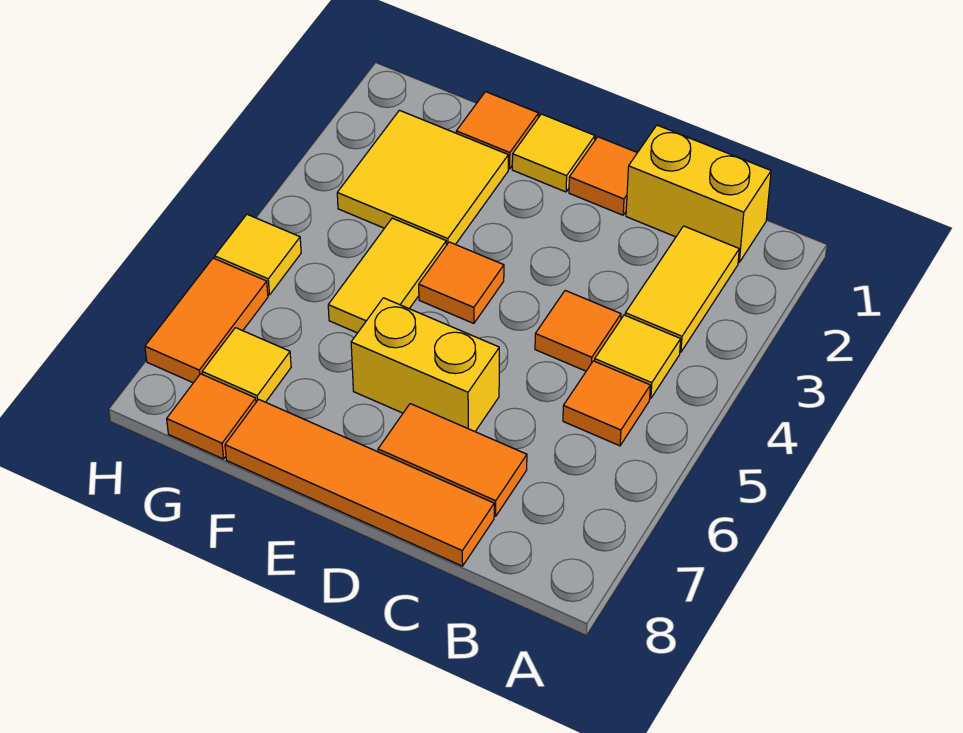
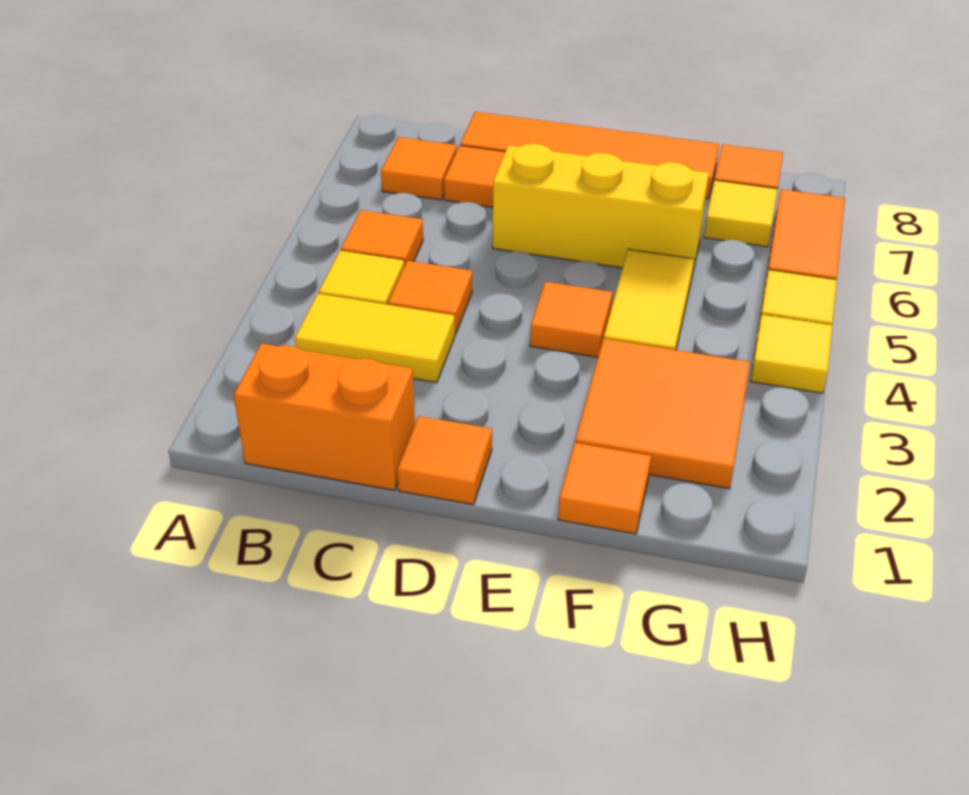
yellow 1x2 brick [626,125,771,262] -> orange 1x2 brick [234,344,415,490]
yellow 1x2 tile [625,226,739,352] -> yellow 1x2 tile turned to [295,294,455,383]
none -> orange 1x1 tile [381,137,457,200]
yellow 1x2 brick [351,298,499,431] -> yellow 1x3 brick [493,144,709,274]
yellow 1x1 tile [512,114,595,192] -> yellow 1x1 tile moved to [751,314,832,393]
yellow 2x2 tile [337,110,508,245] -> orange 2x2 tile [575,339,750,488]

